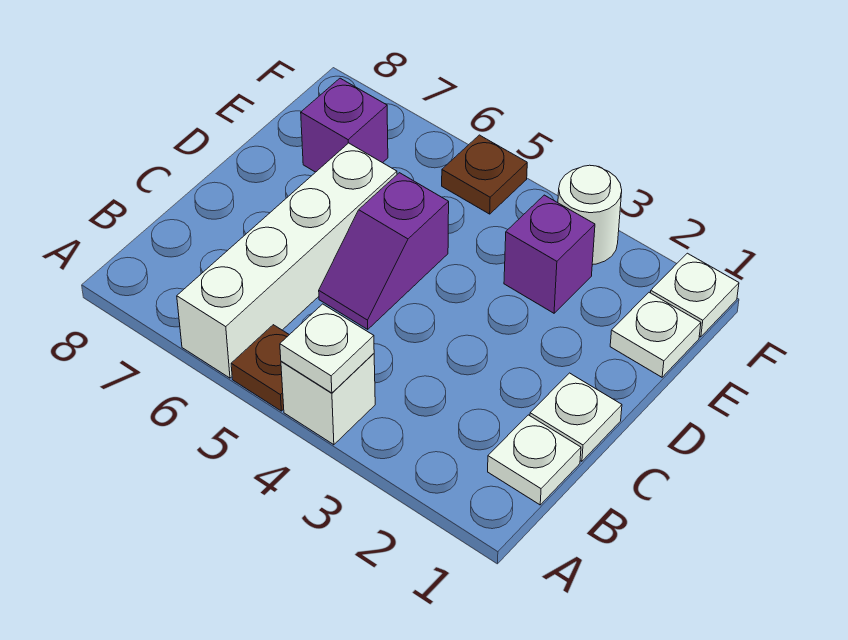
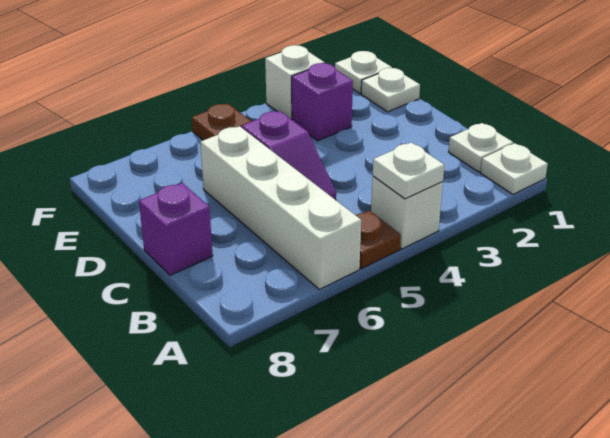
white 1x1 plate [530,373,622,461] -> white 1x1 plate moved to [481,143,548,194]
purple 1x1 brick [301,78,388,172] -> purple 1x1 brick moved to [139,183,213,275]
white 1x1 round brick [558,165,622,265] -> white 1x1 brick [265,45,325,120]

